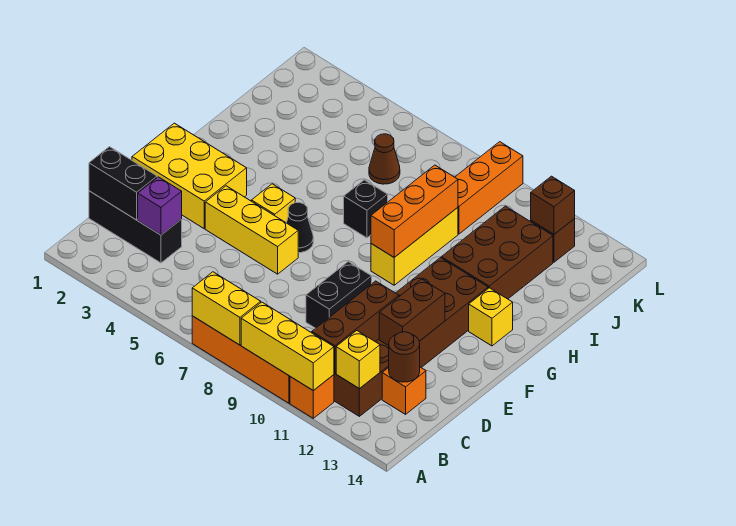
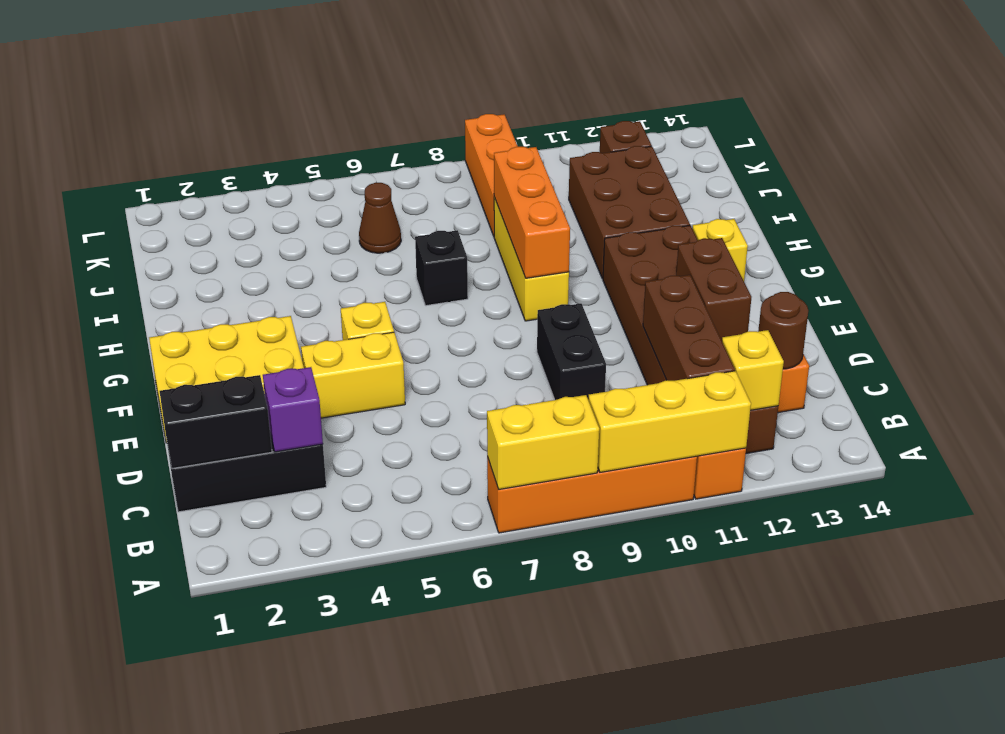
yellow 1x3 brick [205,186,298,274] -> yellow 1x2 brick [301,332,405,418]
black 1x1 cone [287,203,313,253] -> none
brown 1x1 brick [531,176,575,234] -> none

